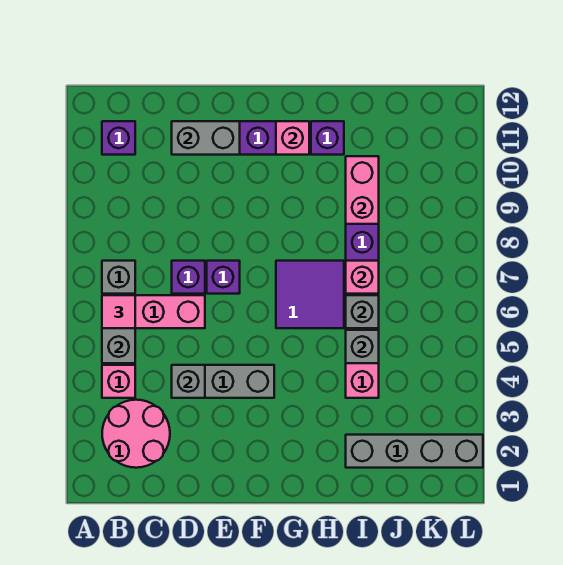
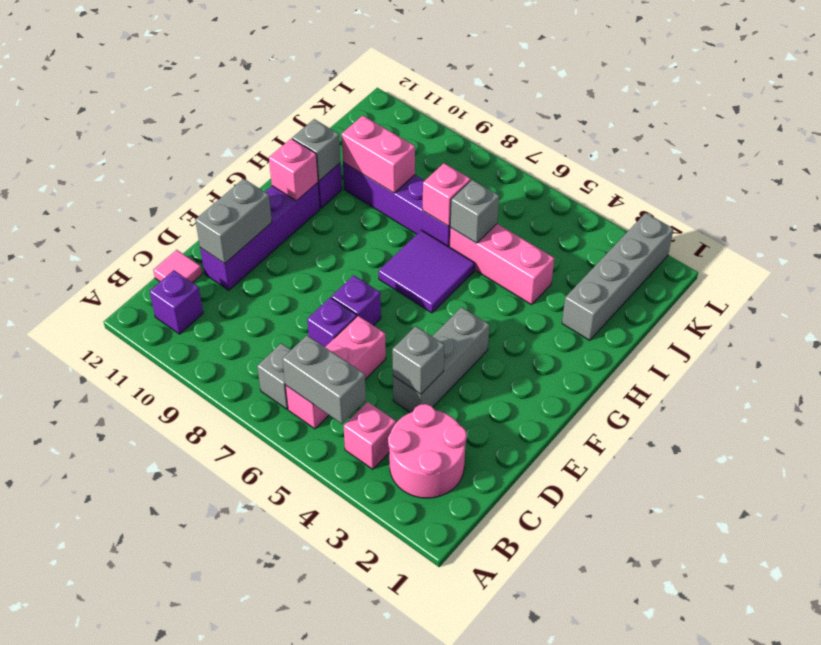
pink 1x1 tile [102,295,135,328] -> pink 1x1 tile moved to [153,250,202,283]
grey 1x1 brick [346,330,379,363] -> grey 1x1 brick moved to [292,119,341,181]

